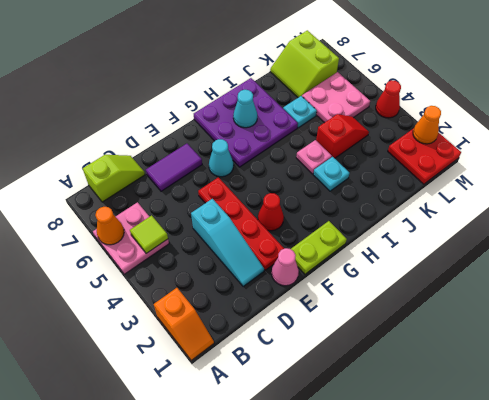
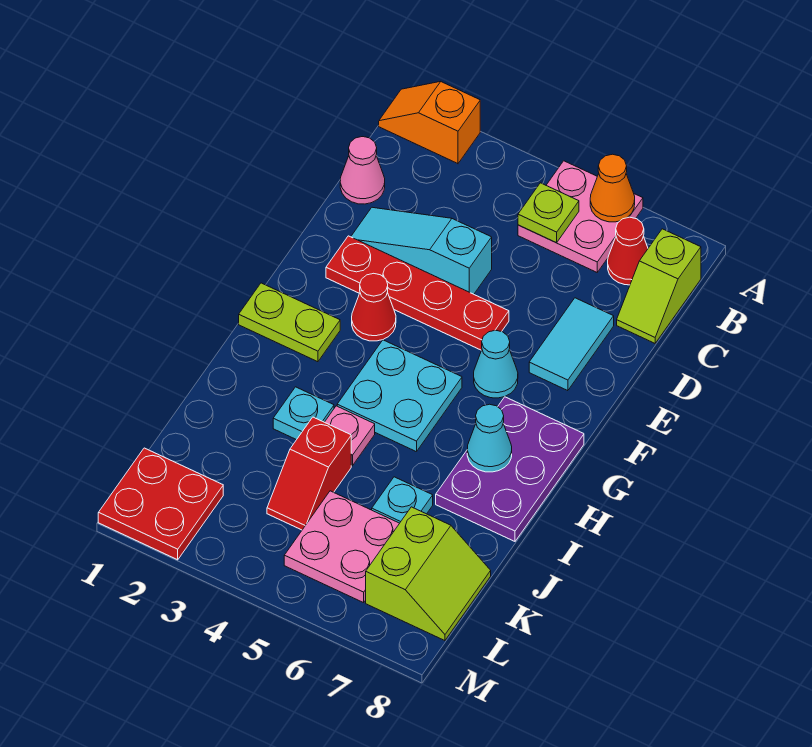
lime 1x1 tile [130,215,168,253] -> lime 1x1 plate [518,183,579,243]
purple 1x2 tile [146,144,202,191] -> cyan 1x2 tile [529,298,614,391]
pink 1x1 cone [272,248,299,286] -> pink 1x1 cone moved to [340,137,385,204]
lime 1x2 plate [291,221,347,274] -> lime 1x2 plate turned to [239,283,340,362]
none -> cyan 2x2 plate [337,340,462,452]
purple 3x3 plate [194,78,298,167] -> purple 2x3 plate [436,397,584,541]
lime 2x2 slope [270,30,339,97] -> lime 2x2 slope turned to [366,507,491,641]
orange 1x1 cone [413,106,441,144] -> none
red 1x1 cone [376,80,401,118] -> red 1x1 cone moved to [608,217,648,285]

